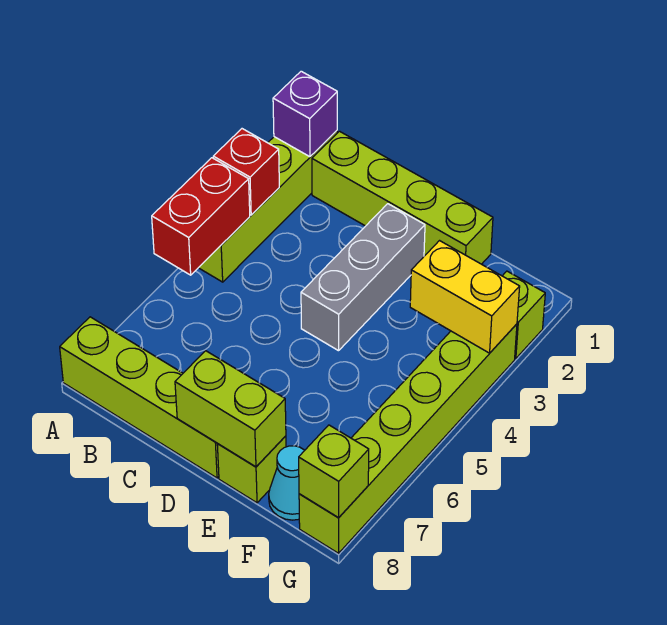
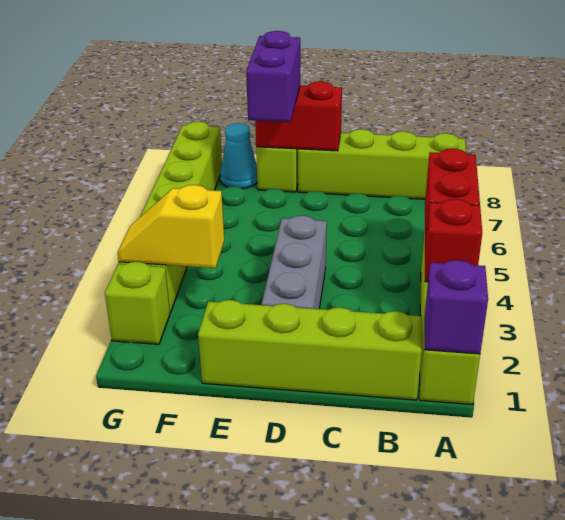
lime 1x2 brick [175,351,286,467] -> red 1x2 brick [255,81,342,151]
none -> purple 1x2 brick [246,31,300,122]
yellow 1x2 brick [410,241,520,353] -> yellow 1x2 slope [118,185,224,268]
lime 1x1 brick [299,425,369,518] -> none

